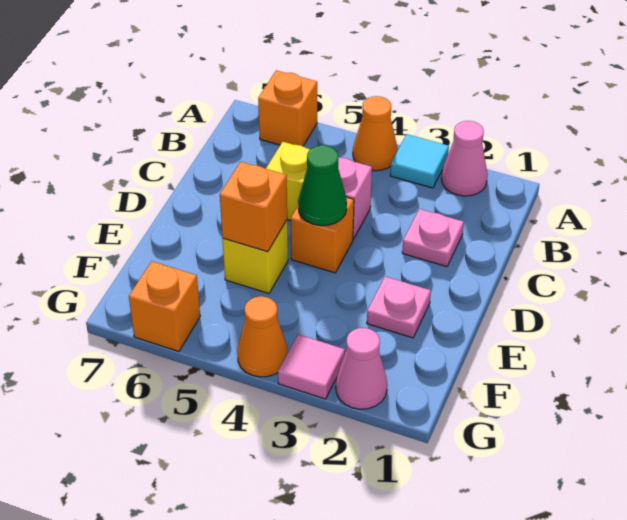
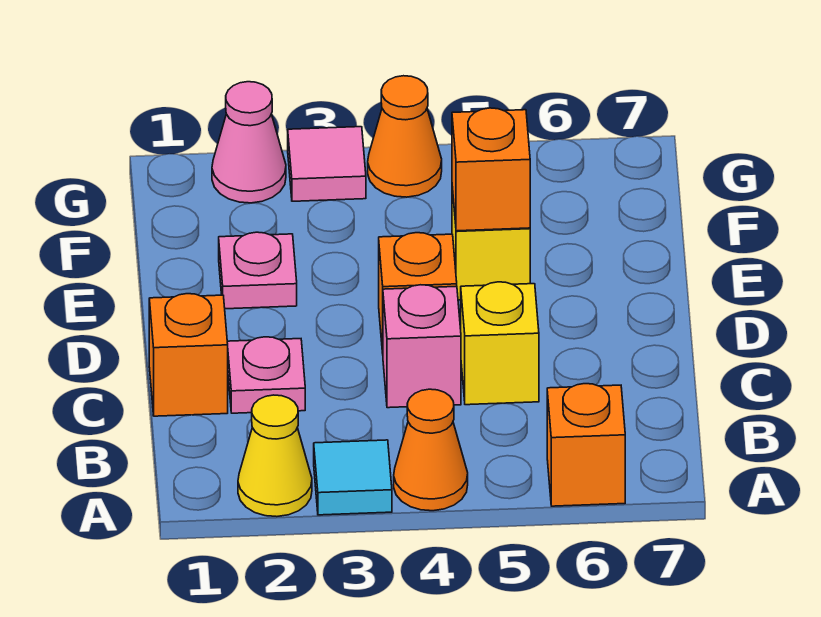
pink 1x1 cone [441,121,488,196] -> yellow 1x1 cone [238,395,312,517]
green 1x1 cone [298,145,347,226] -> none
orange 1x1 brick [129,261,200,352] -> orange 1x1 brick moved to [149,294,228,416]

